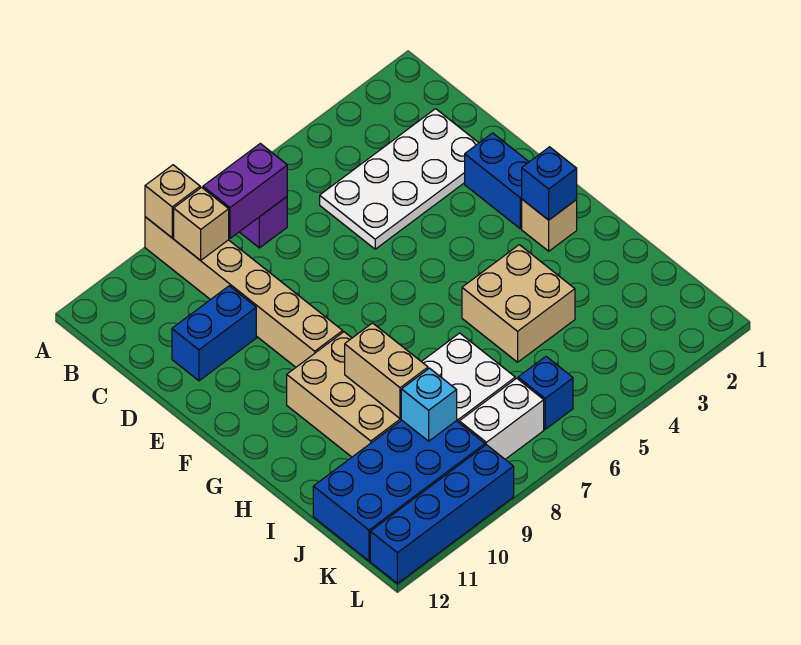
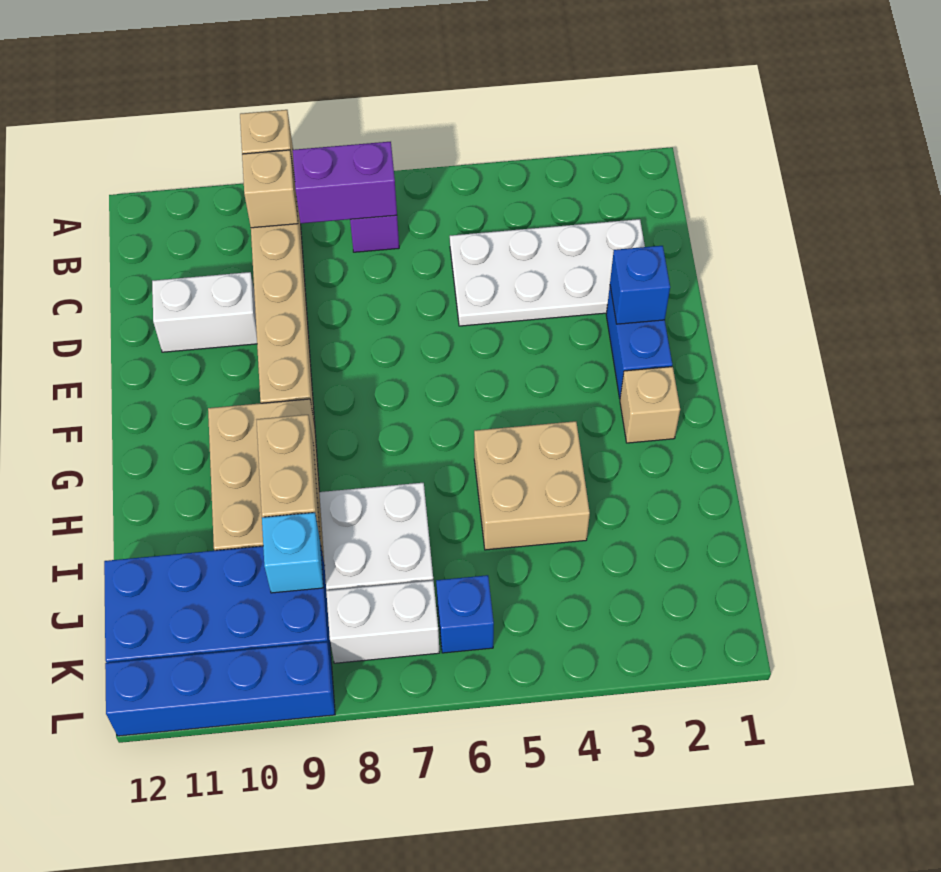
blue 1x2 brick [172,286,256,381] -> white 1x2 brick [152,272,257,352]
blue 1x1 brick [522,147,577,220] -> blue 1x1 brick moved to [610,246,670,324]

